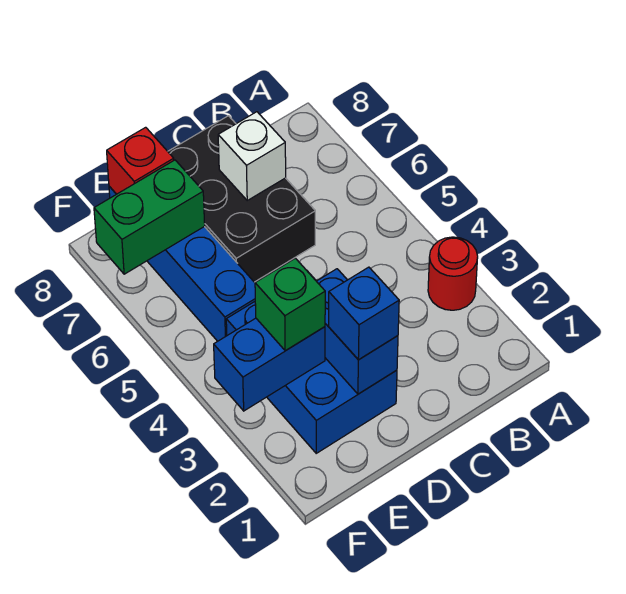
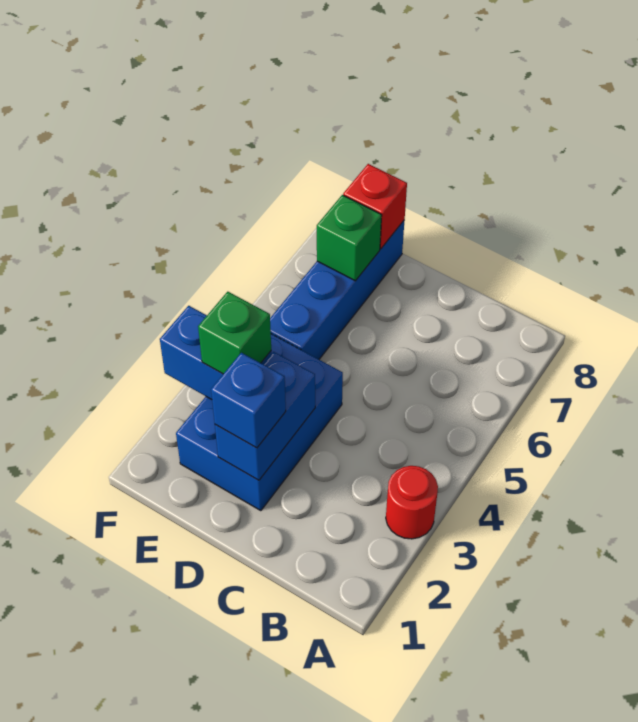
black 2x3 brick [168,116,315,282] -> none
white 1x1 brick [218,112,286,200] -> none
green 1x2 brick [94,160,205,274] -> green 1x1 brick [317,195,382,281]

